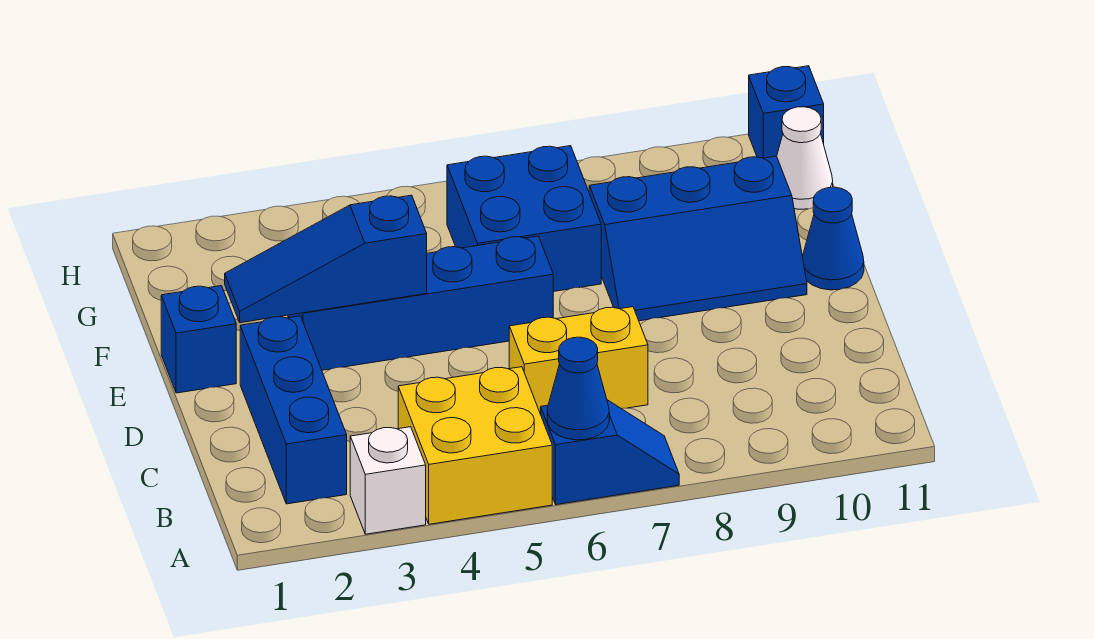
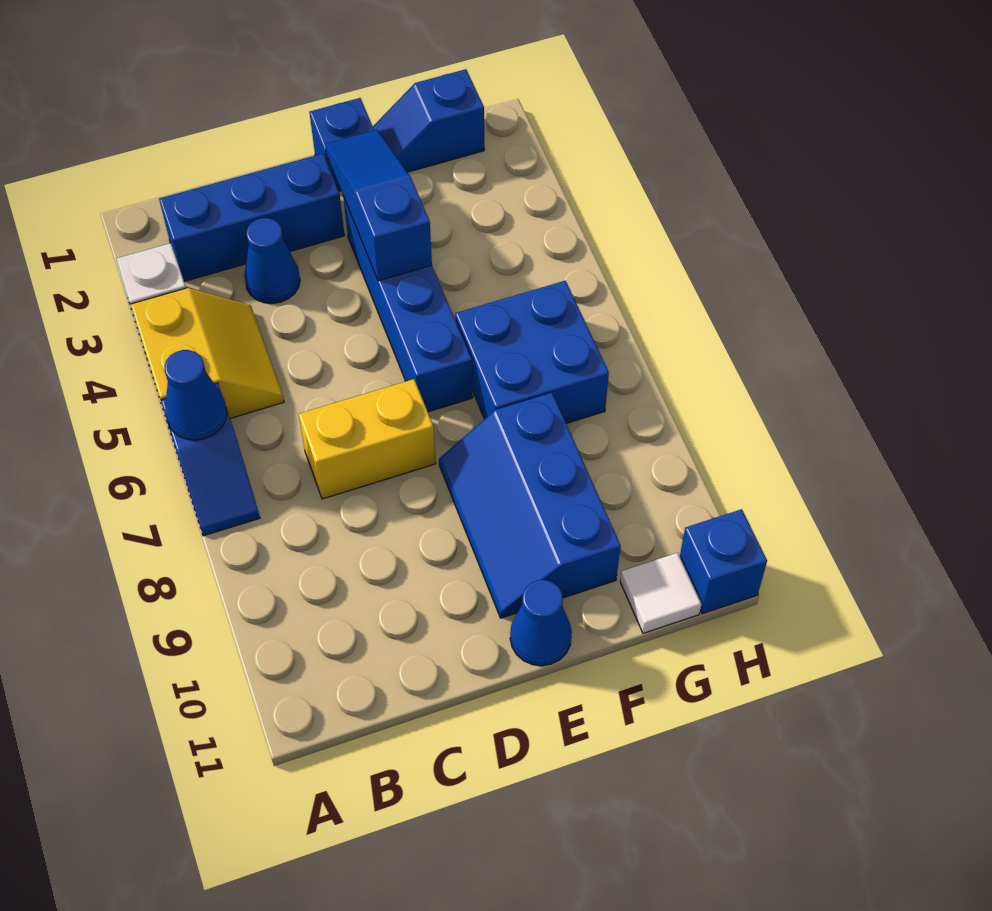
yellow 2x2 brick [398,367,552,524] -> yellow 2x2 slope [131,288,284,418]
none -> blue 1x1 cone [244,218,300,303]
yellow 1x2 brick [509,307,648,414] -> yellow 1x2 brick turned to [298,379,436,499]
none -> blue 1x2 slope [373,69,484,172]
white 1x1 cone [777,107,833,209] -> white 1x1 tile [620,553,702,633]

